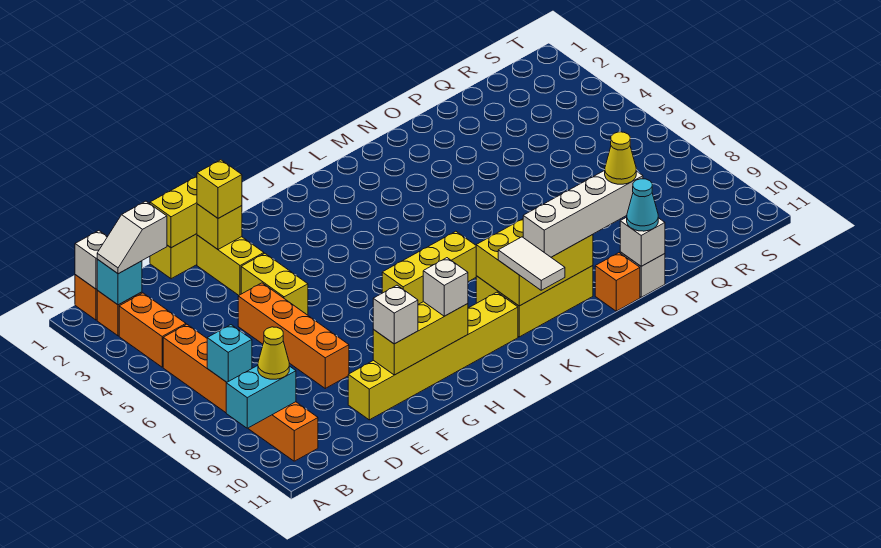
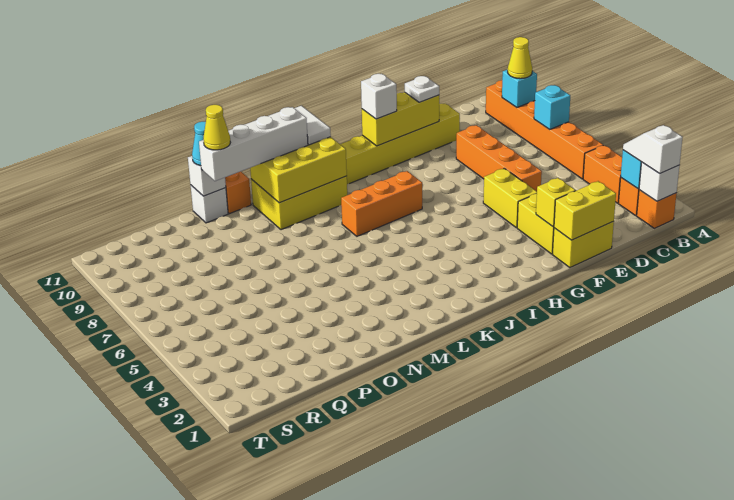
cyan 1x2 brick [226,366,296,428] -> cyan 1x1 brick [502,70,537,107]
white 1x2 slope [97,201,167,274] -> white 1x2 slope turned to [623,125,683,173]
yellow 1x1 brick [197,160,242,218] -> none
white 1x1 brick [373,285,418,344] -> white 1x1 plate [405,76,439,102]
yellow 1x3 brick [382,231,476,304] -> orange 1x3 brick [341,171,422,236]

